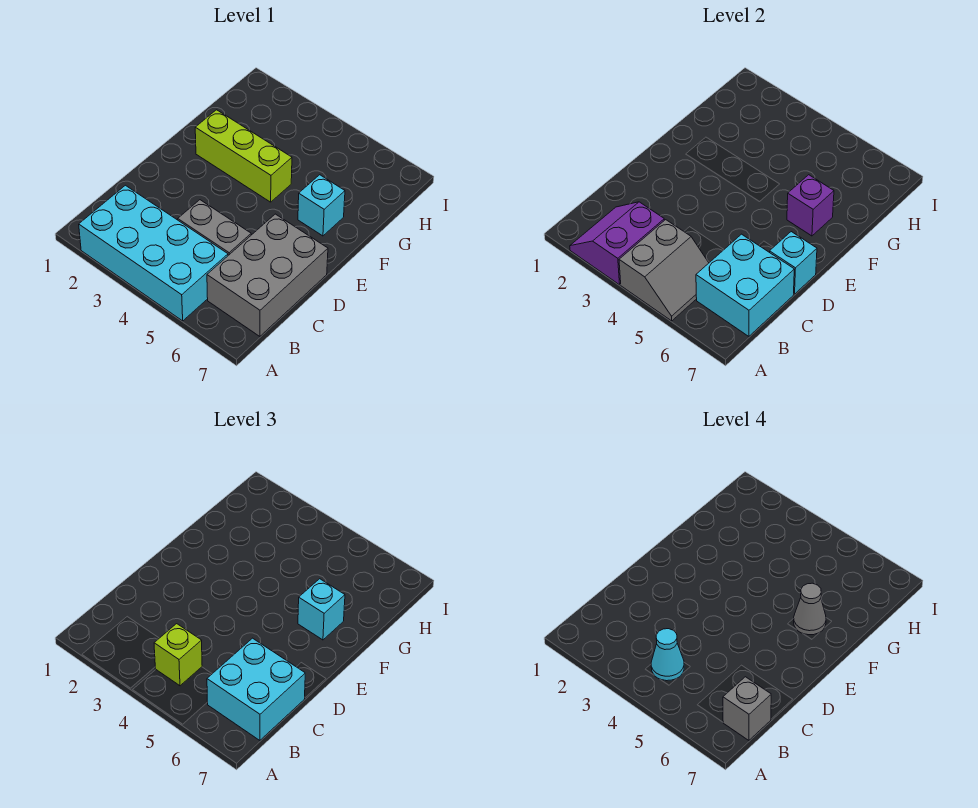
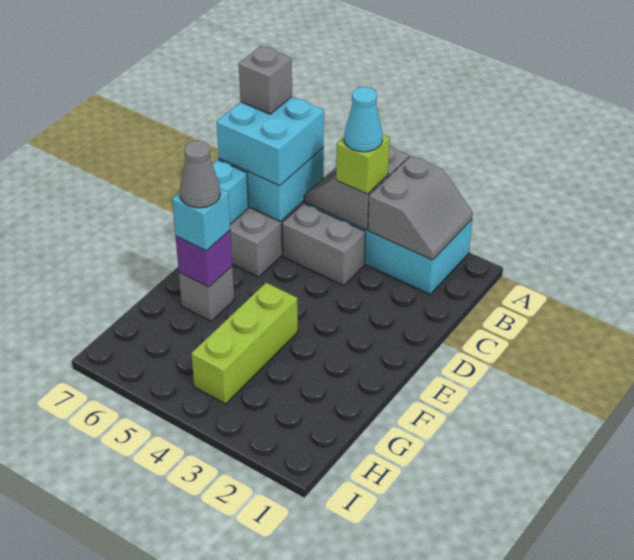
purple 2x2 slope [570,202,664,285] -> grey 2x2 slope [368,156,473,260]
lime 1x3 brick [195,110,292,202] -> lime 1x3 brick turned to [191,283,298,404]
cyan 1x1 brick [298,175,345,236] -> grey 1x1 brick [179,266,234,321]

